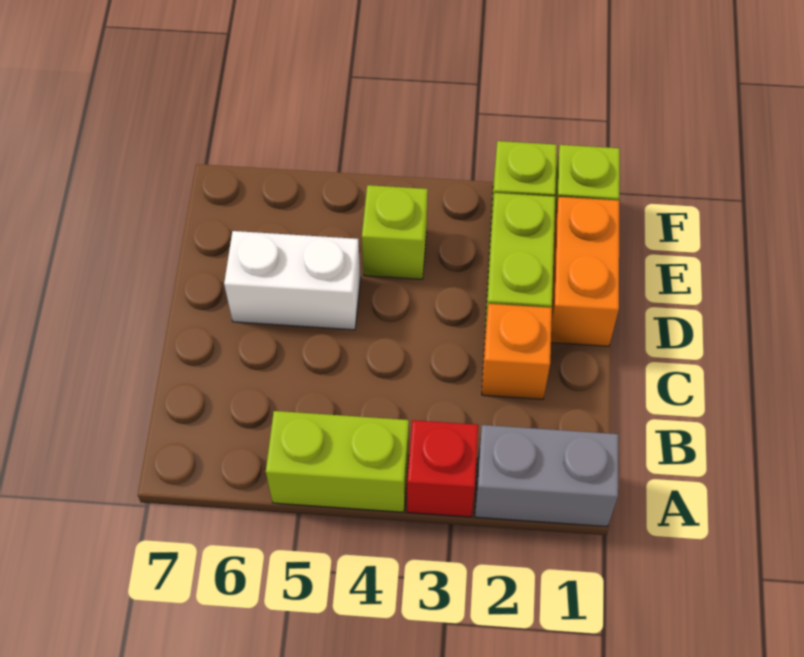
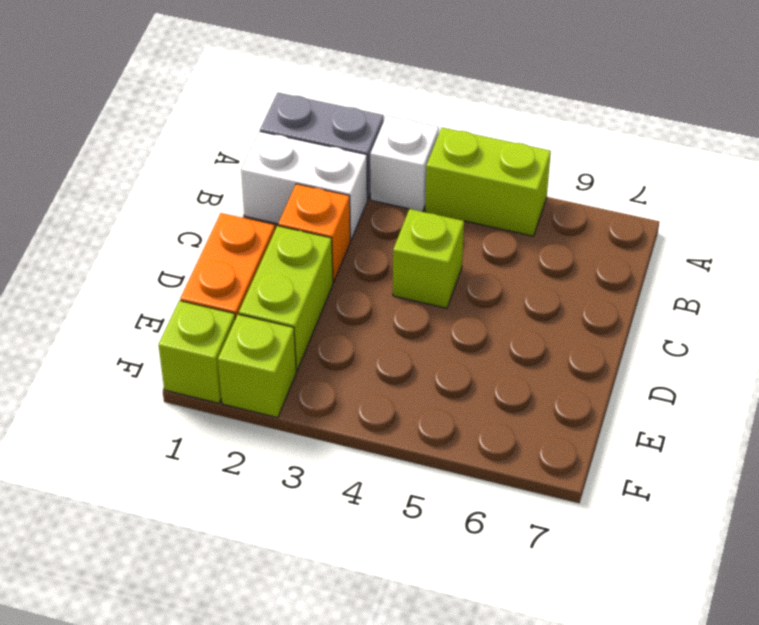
red 1x1 brick [407,420,478,517] -> white 1x1 brick [370,116,439,212]
white 1x2 brick [224,231,361,330] -> white 1x2 brick moved to [241,131,367,240]
lime 1x1 brick [362,185,428,279] -> lime 1x1 brick moved to [393,209,464,308]

